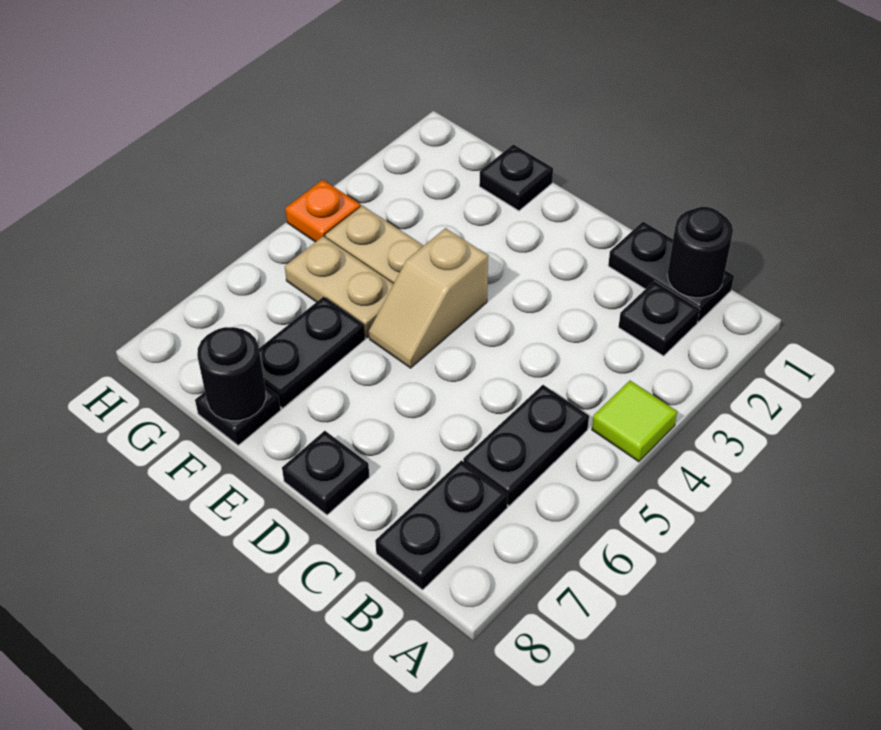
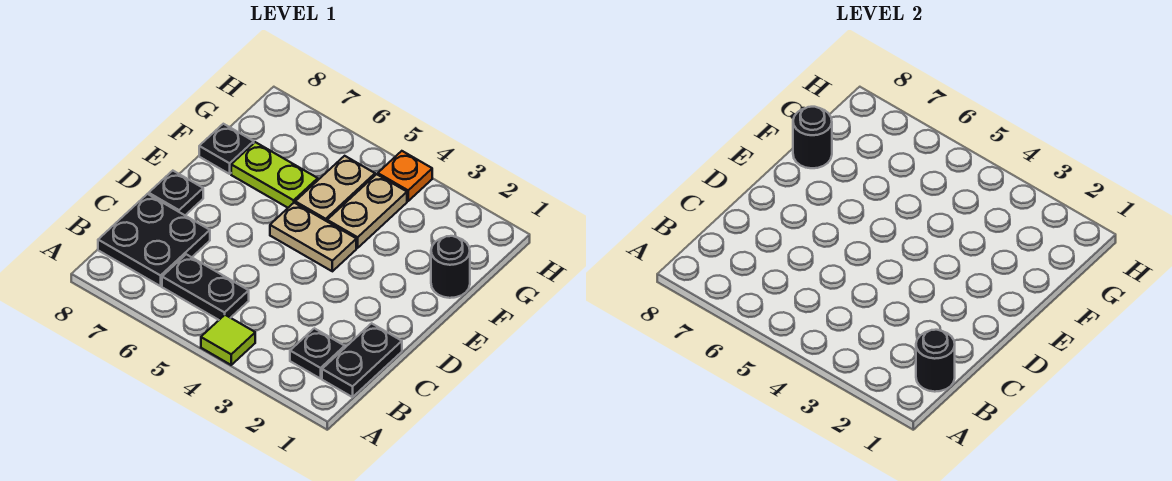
black 1x2 plate [375,460,508,590] -> black 2x2 plate [98,194,210,286]
tan 1x2 slope [369,228,488,368] -> tan 1x2 plate [270,203,356,271]
black 1x1 plate [479,144,553,211] -> black 1x1 round brick [431,236,470,298]
black 1x2 plate [259,297,365,408] -> lime 1x2 plate [231,142,318,208]

